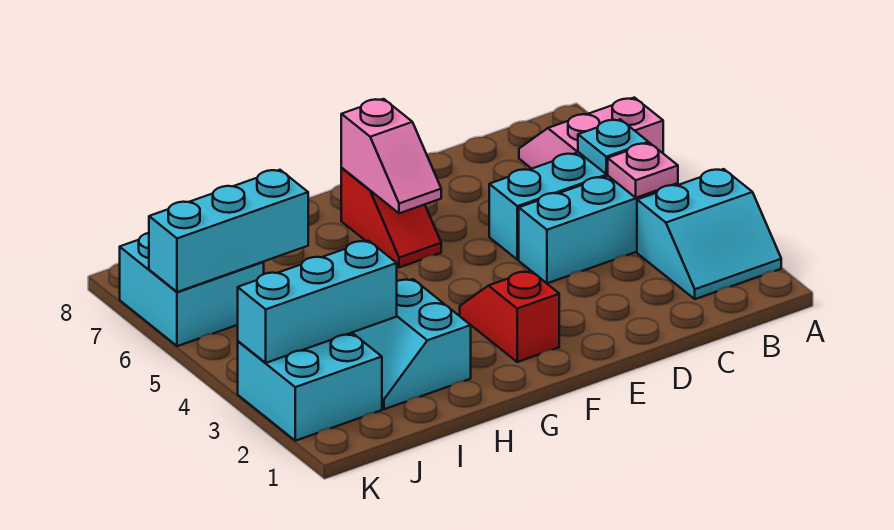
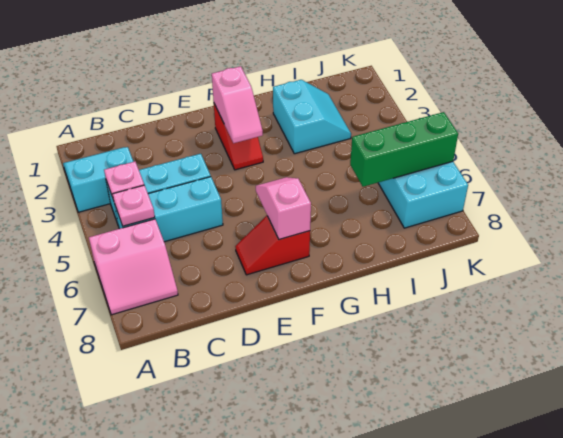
cyan 1x1 plate [578,119,648,174] -> pink 1x1 plate [113,185,155,226]
none -> pink 1x2 slope [212,66,263,143]
red 1x2 slope [341,168,441,268] -> red 1x2 slope turned to [235,216,310,275]
cyan 1x3 brick [238,241,397,363] -> none
cyan 1x3 brick [149,170,308,292] -> green 1x3 brick [350,112,458,187]
cyan 2x2 brick [238,333,382,441] -> none

